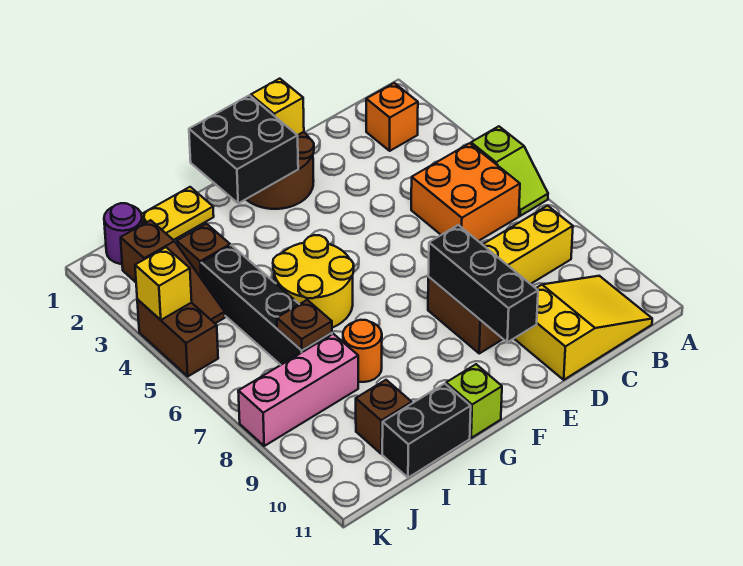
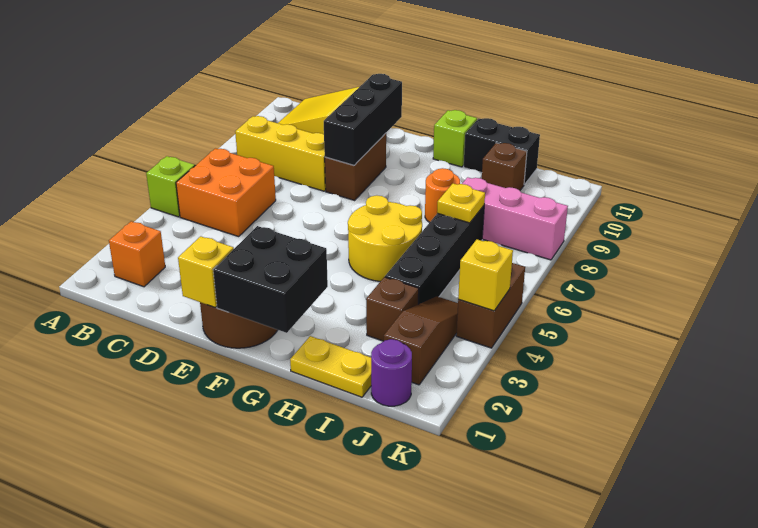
brown 1x1 plate [277,300,332,350] -> yellow 1x1 plate [437,183,485,223]

